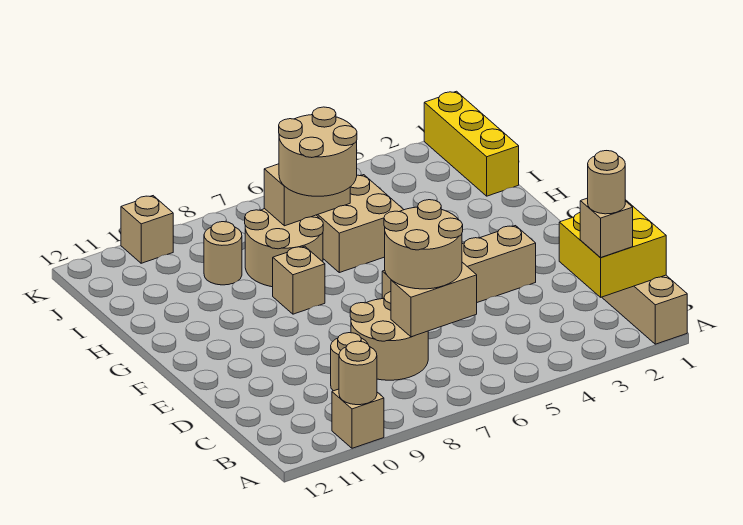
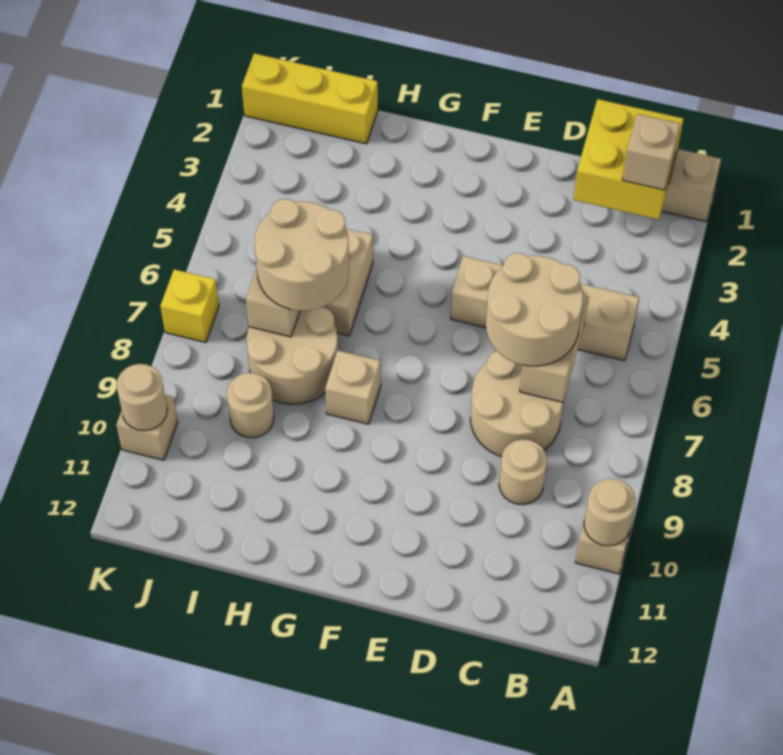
tan 1x1 round brick [588,151,625,214] -> tan 1x1 round brick moved to [116,364,167,431]
tan 1x4 brick [382,226,536,302] -> tan 1x4 brick turned to [451,256,639,361]
none -> yellow 1x1 brick [160,269,219,342]

